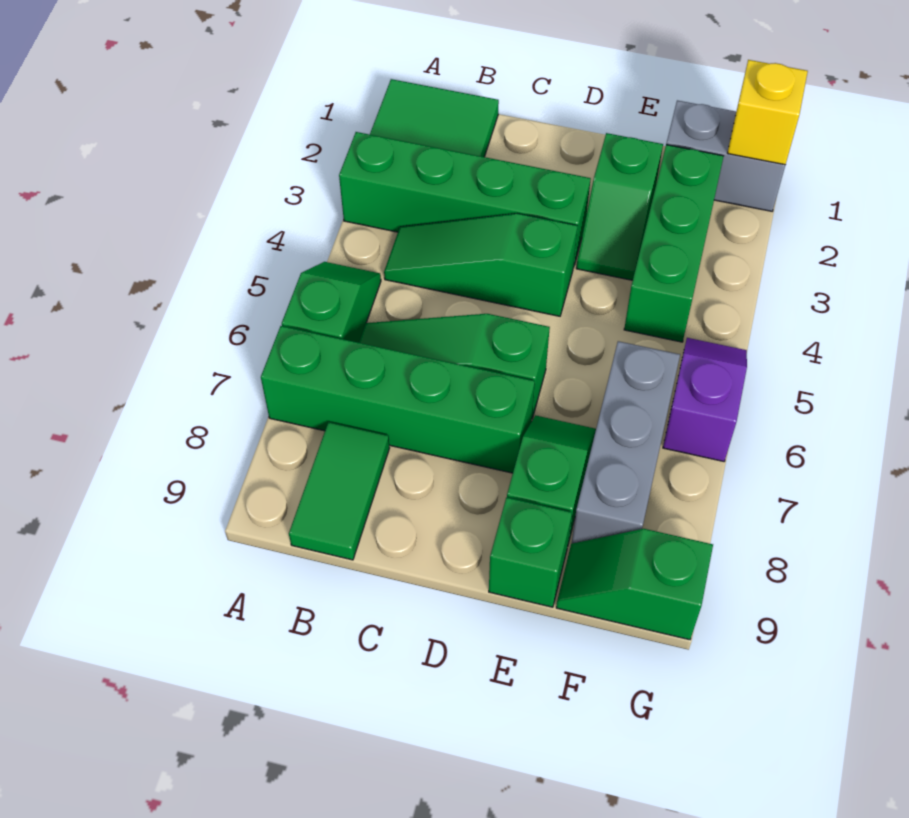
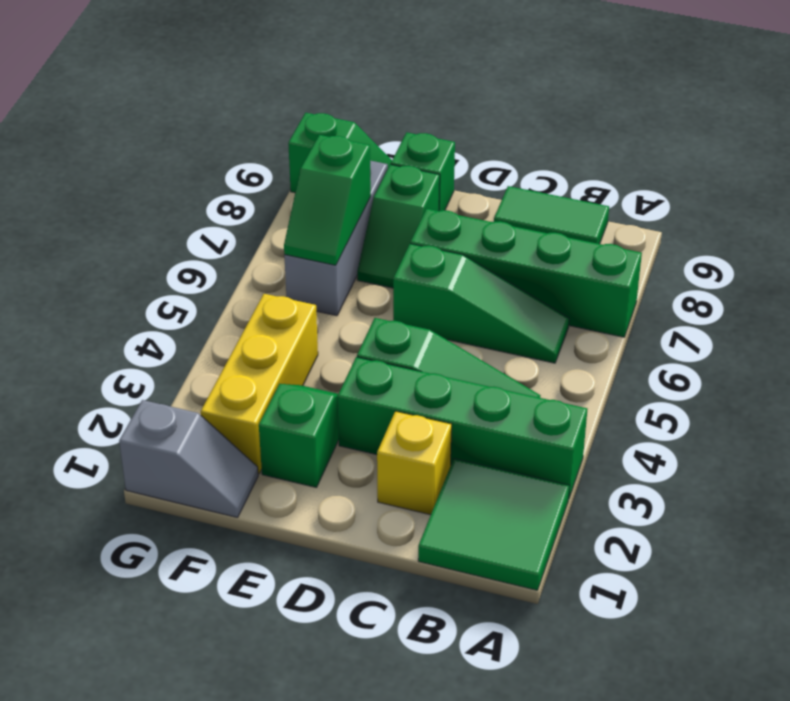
green 1x2 slope [282,262,381,343] -> green 1x2 slope moved to [284,135,371,265]
green 1x2 tile [289,422,389,560] -> green 1x2 tile turned to [494,186,609,244]
grey 1x2 brick [666,100,785,211] -> grey 1x2 slope [119,400,258,517]
green 1x3 brick [624,145,724,342] -> yellow 1x3 brick [201,294,318,474]
yellow 1x1 brick [728,60,808,165] -> yellow 1x1 brick moved to [377,411,452,515]
purple 1x2 slope [663,338,747,461] -> none

